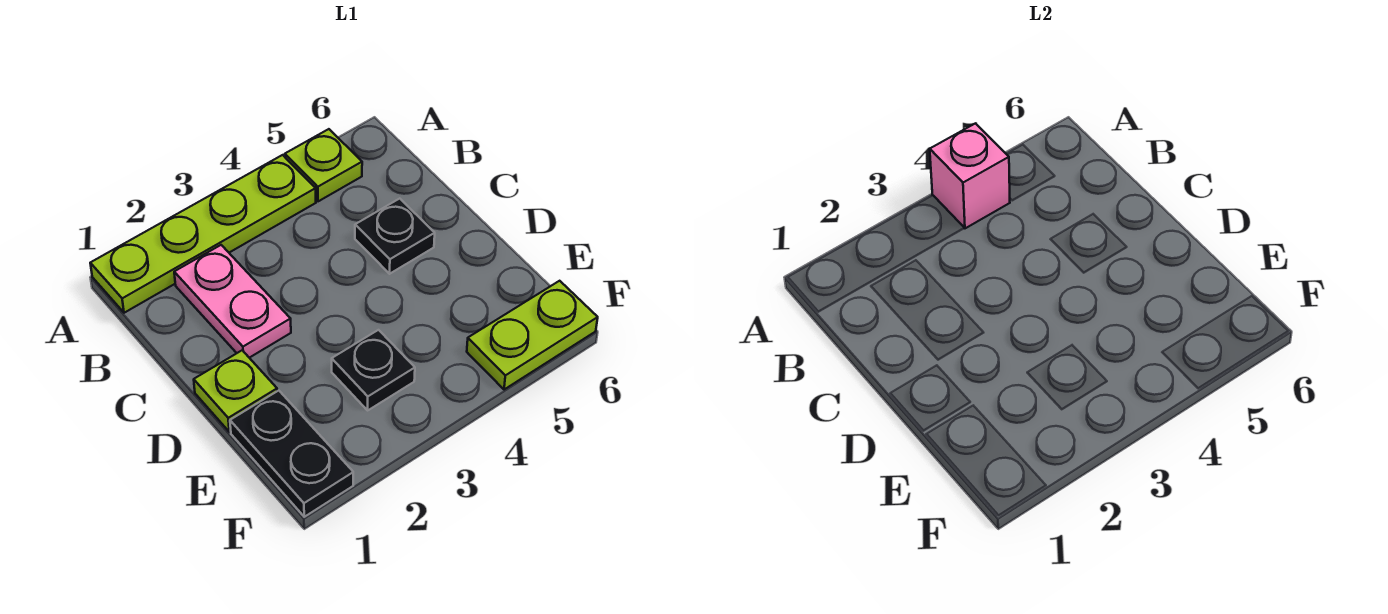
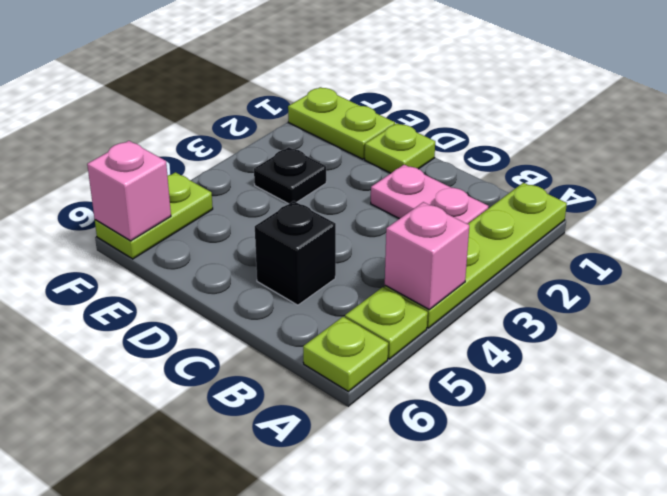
none -> lime 1x1 plate [303,317,388,392]
black 1x1 plate [355,199,435,274] -> black 1x1 brick [255,201,336,305]
black 1x2 plate [230,391,353,517] -> lime 1x2 plate [288,87,395,159]
none -> pink 1x1 brick [87,141,171,241]

